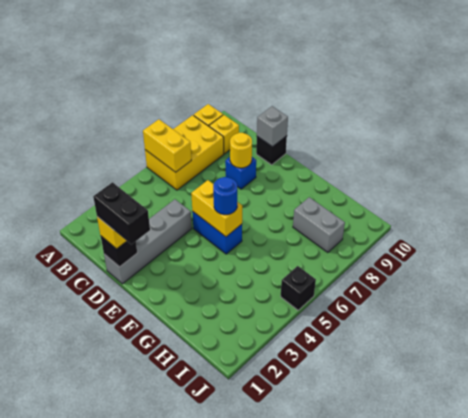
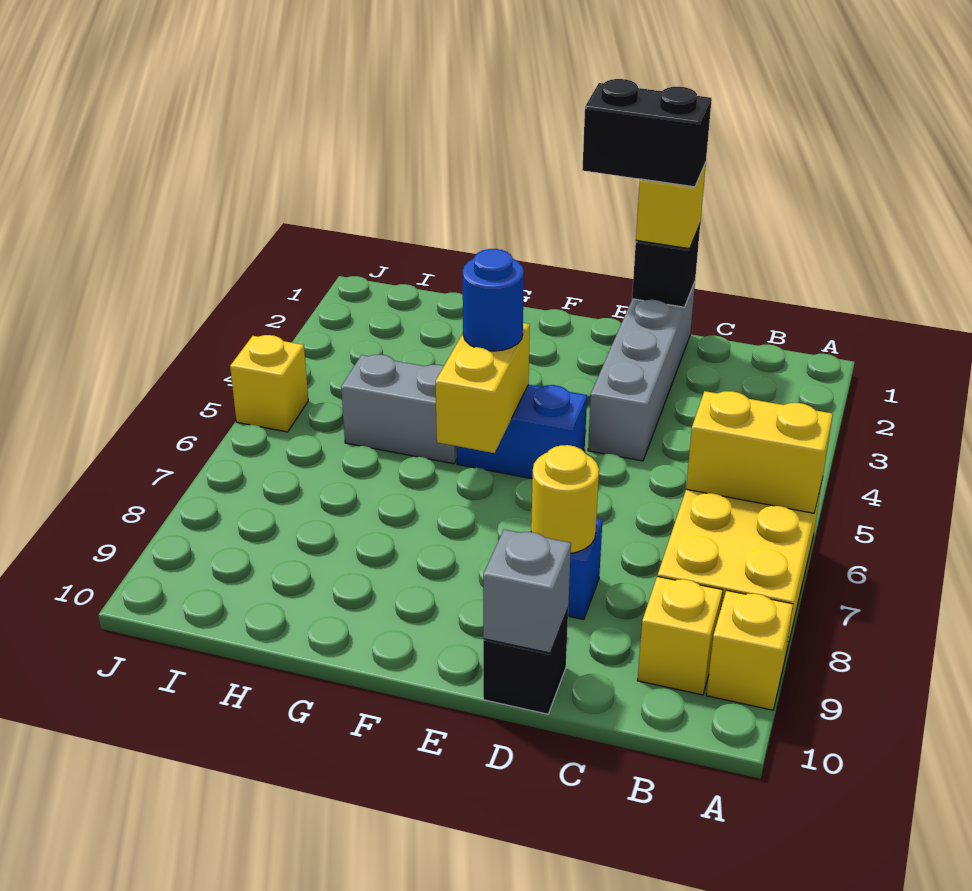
yellow 1x2 brick [191,180,242,237] -> yellow 1x2 brick turned to [436,323,530,453]
grey 1x2 brick [293,197,345,253] -> grey 1x2 brick moved to [341,355,457,464]
black 1x1 brick [281,266,316,310] -> yellow 1x1 brick [230,335,308,432]

